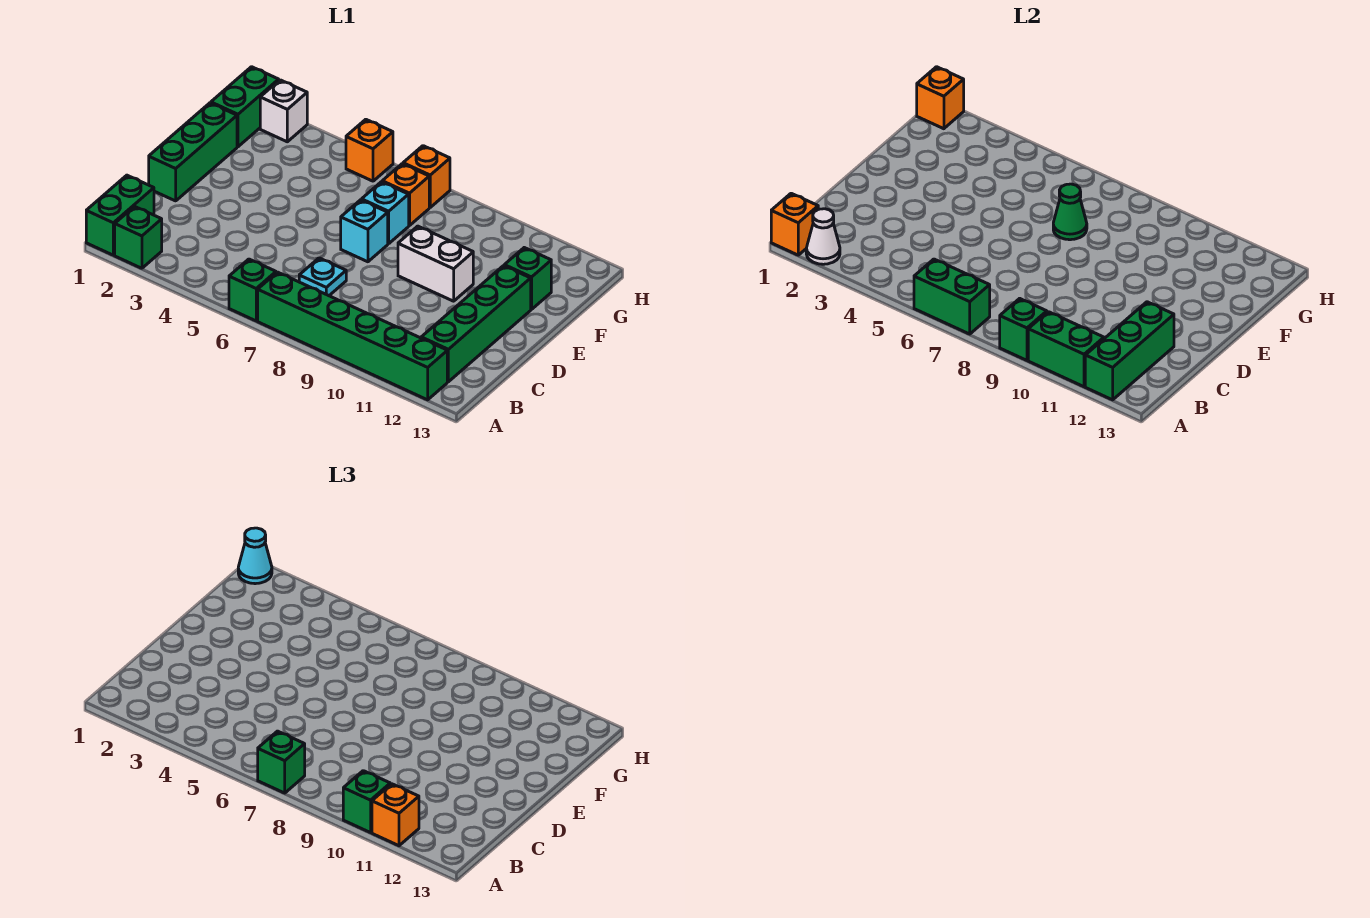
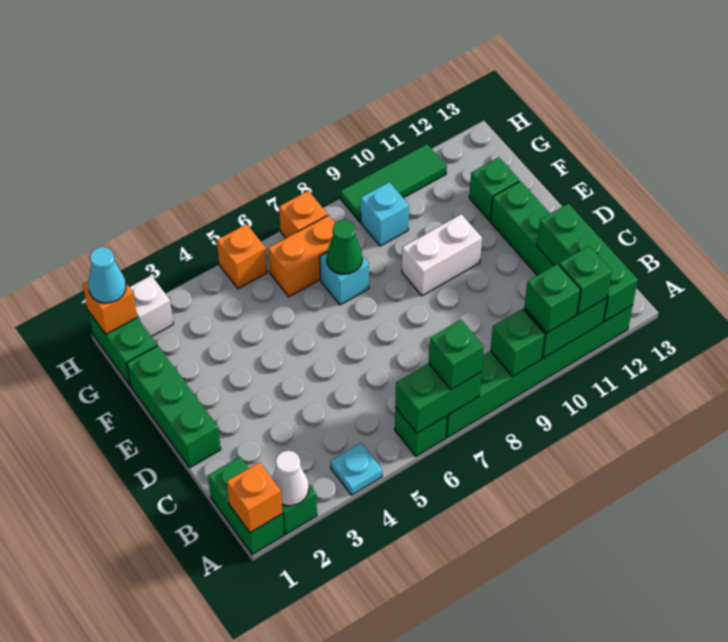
orange 1x1 brick [372,784,419,846] -> green 1x1 brick [559,246,612,314]
cyan 1x1 plate [299,258,346,296] -> cyan 1x1 plate moved to [331,443,382,495]
cyan 1x1 brick [341,200,388,262] -> cyan 1x1 brick moved to [361,182,409,246]
orange 1x1 brick [382,164,429,226] -> orange 1x2 brick [268,215,335,297]
none -> green 1x3 tile [340,144,447,222]

